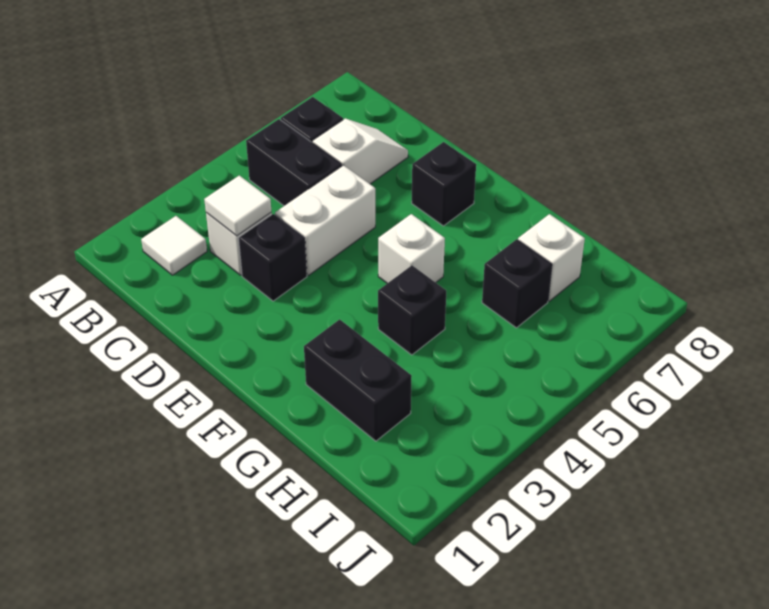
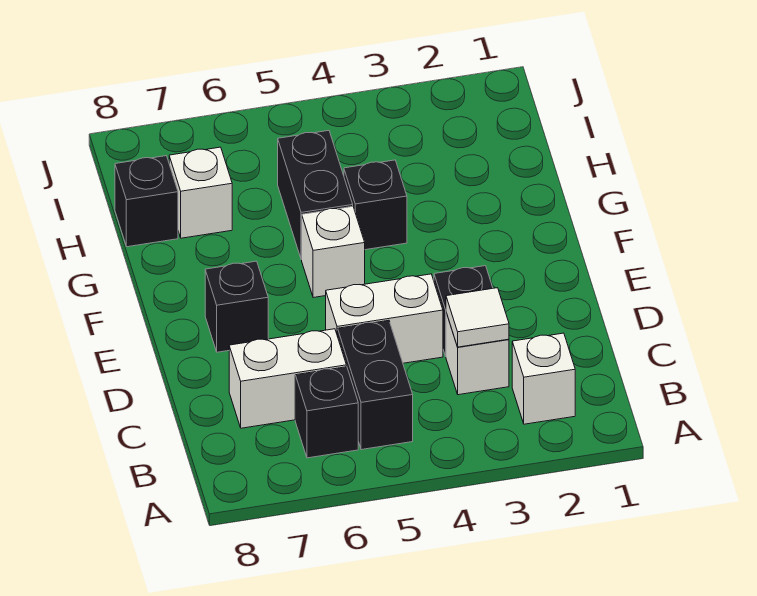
white 1x1 tile [141,216,207,275] -> white 1x1 brick [512,333,575,424]
white 1x2 slope [312,119,408,184] -> white 1x2 brick [229,329,346,428]
black 1x2 brick [304,319,412,441] -> black 1x2 brick moved to [278,130,353,260]
black 1x1 brick [482,239,552,328] -> black 1x1 brick moved to [115,156,178,247]

